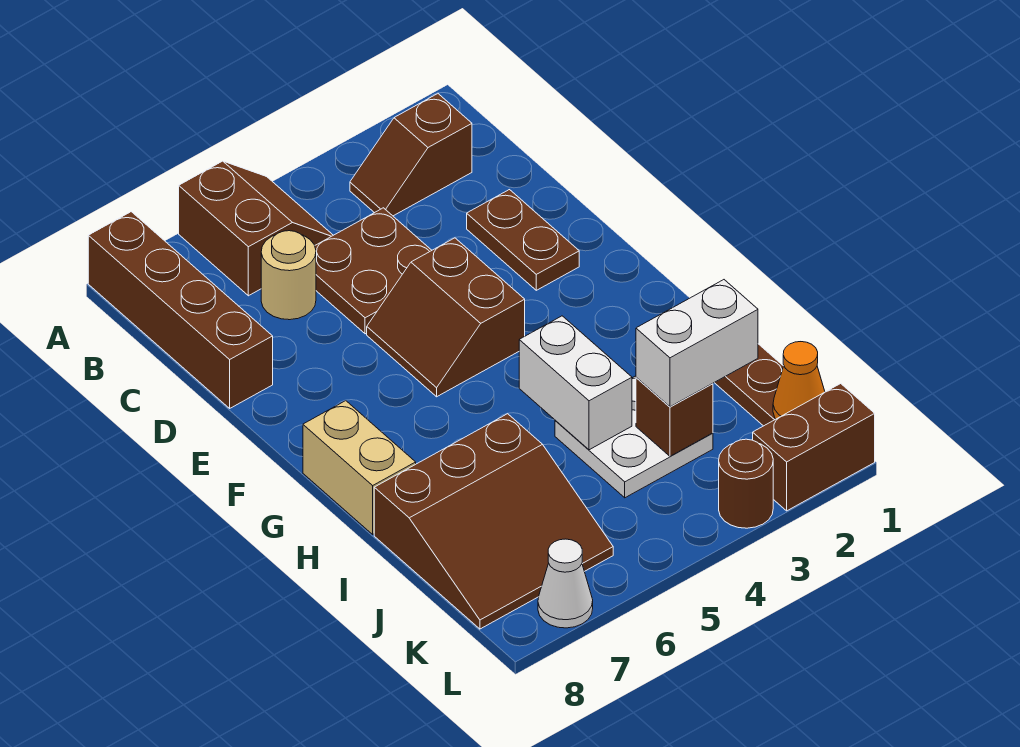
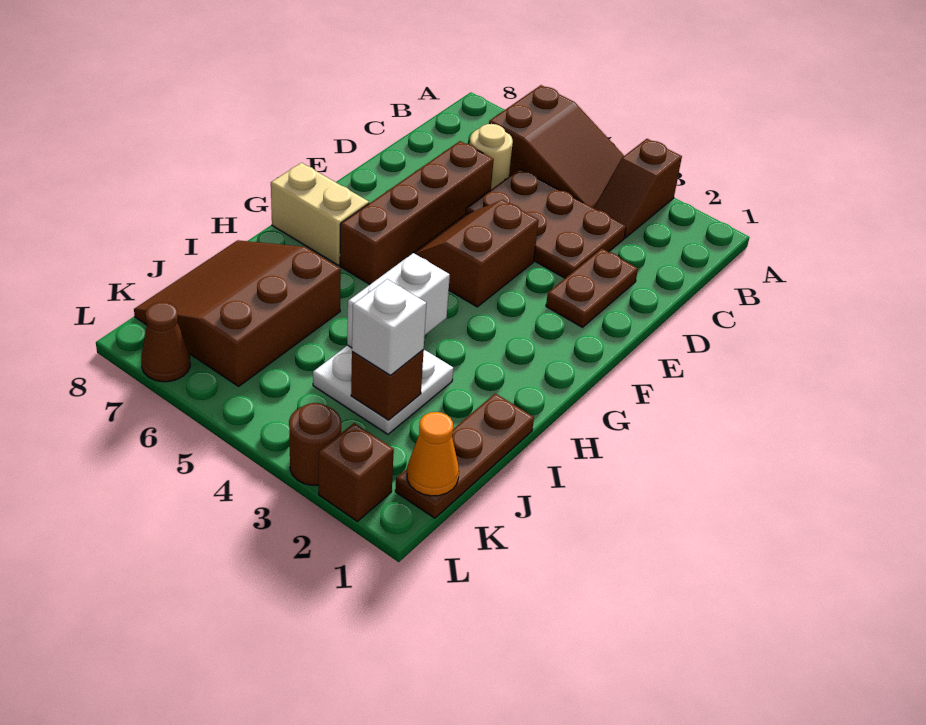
brown 2x2 slope [179,161,333,296] -> brown 2x3 slope [489,85,624,208]
brown 1x4 brick [88,212,273,408] -> brown 1x4 brick moved to [340,141,494,284]
brown 1x2 slope [350,94,472,216] -> brown 1x2 slope turned to [594,139,682,238]
brown 2x2 plate [315,208,432,334] -> brown 2x3 plate [466,169,626,278]
tan 1x2 brick [303,401,416,534] -> tan 1x2 brick turned to [271,163,369,265]
brown 3x3 slope [374,414,613,629] -> brown 3x3 slope turned to [134,240,341,386]
white 1x2 brick [636,280,758,407] -> white 1x1 brick [352,279,426,375]
brown 1x2 brick [753,384,875,511] -> brown 1x1 brick [319,423,394,521]
white 1x1 cone [538,539,593,628] -> brown 1x1 cone [141,302,190,382]

